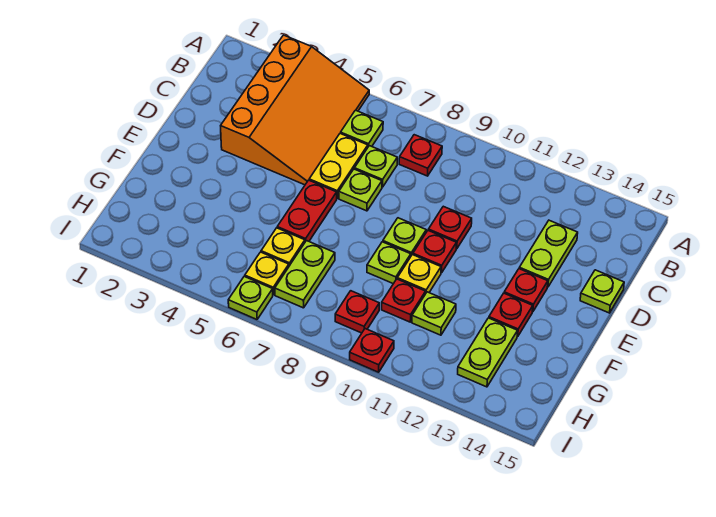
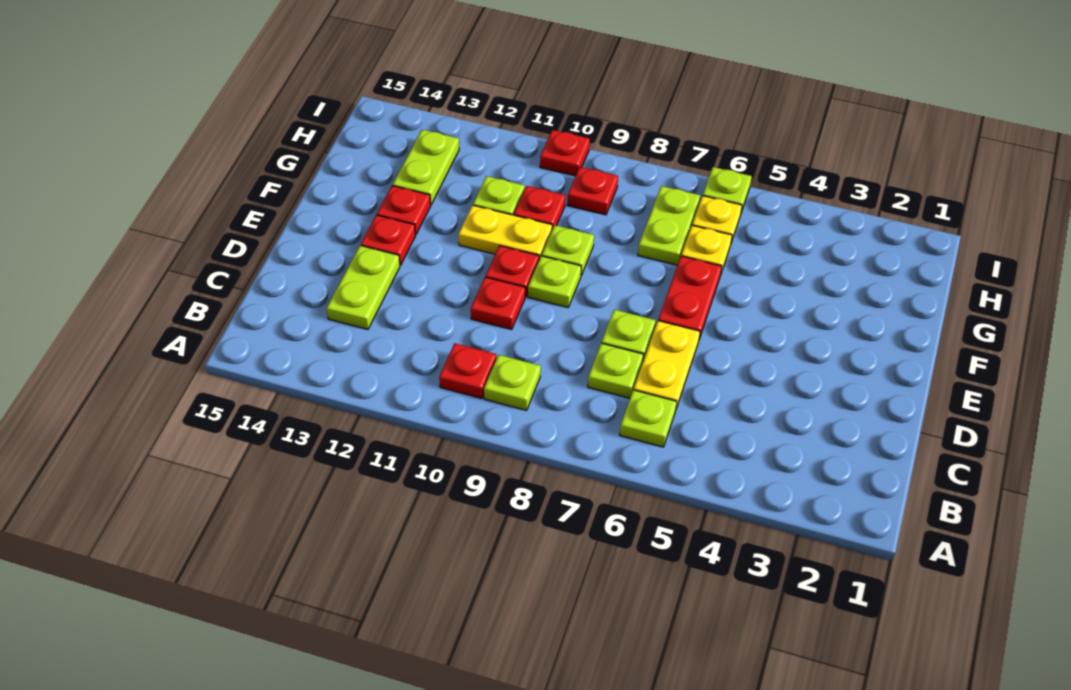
orange 3x4 slope [221,35,369,185] -> none
red 1x1 plate [399,135,442,176] -> red 1x1 plate moved to [439,343,496,399]
lime 1x1 plate [580,270,624,313] -> lime 1x1 plate moved to [484,355,541,410]
yellow 1x1 plate [397,255,441,294] -> yellow 1x2 plate [459,205,552,260]

